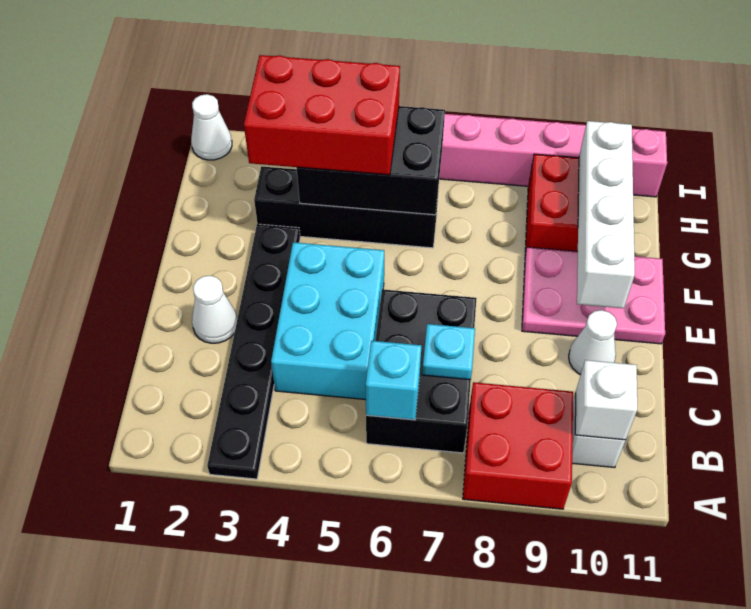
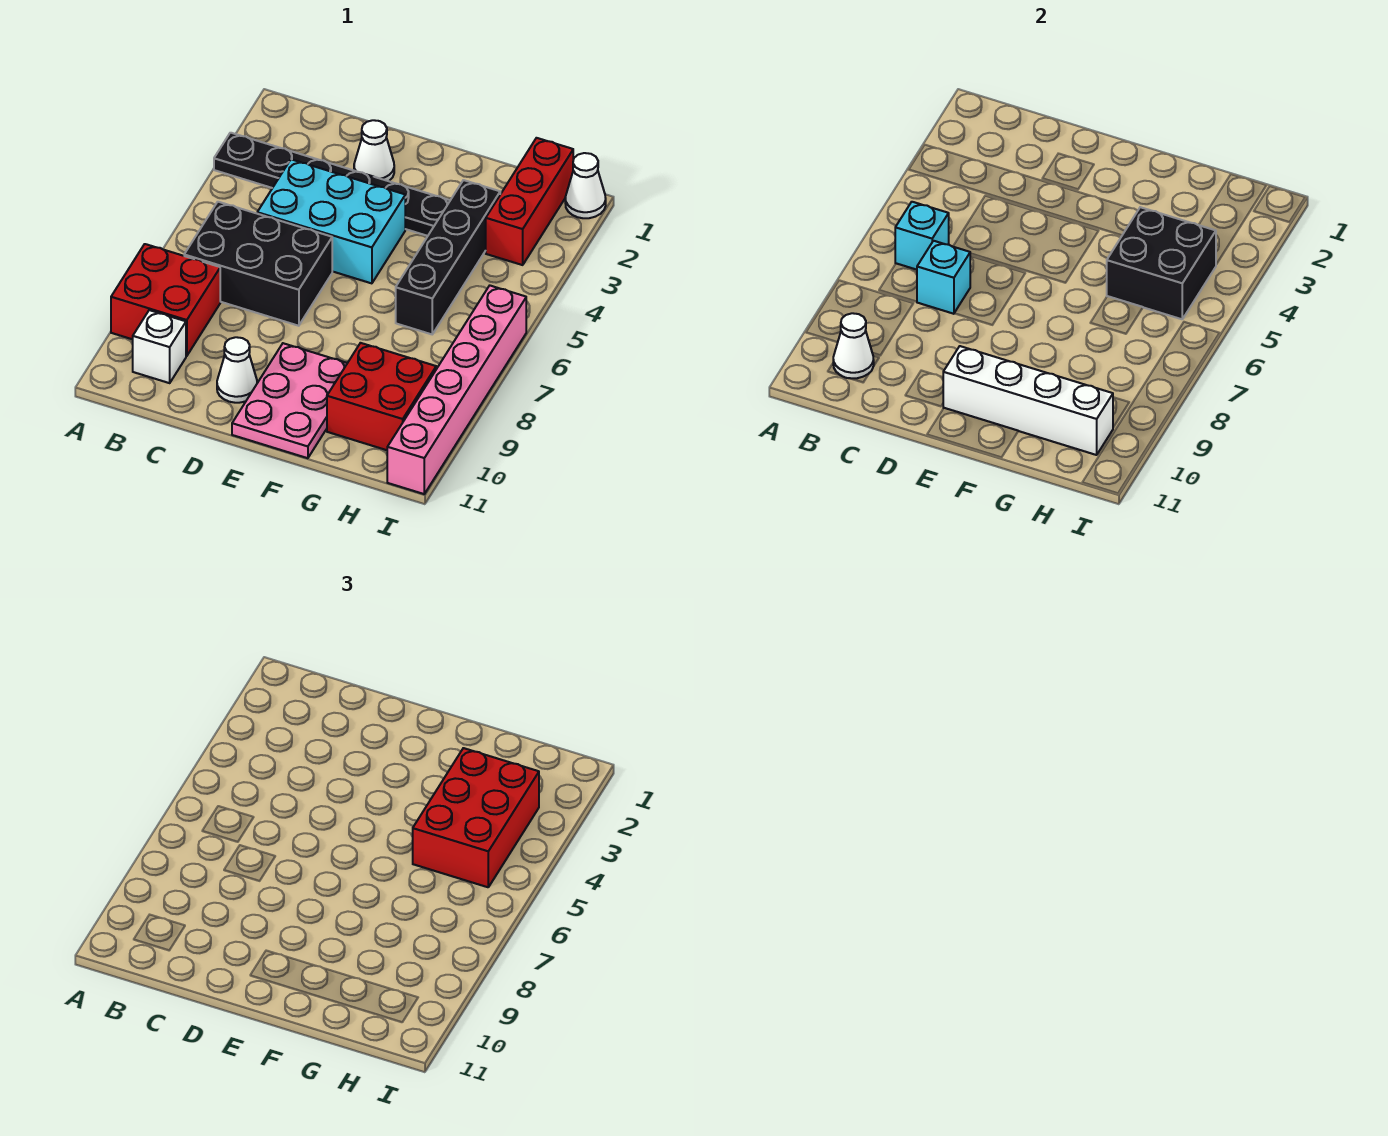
white 1x1 brick [575,360,637,440] -> white 1x1 cone [833,313,874,378]
cyan 1x1 plate [422,324,475,380] -> cyan 1x1 brick [917,241,971,314]
black 2x3 brick [297,106,445,215] -> black 2x2 brick [1107,207,1216,319]
none -> red 1x3 brick [486,138,573,265]

